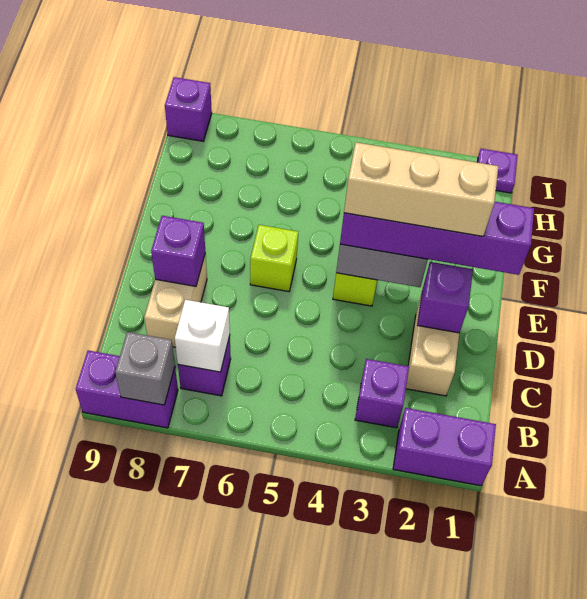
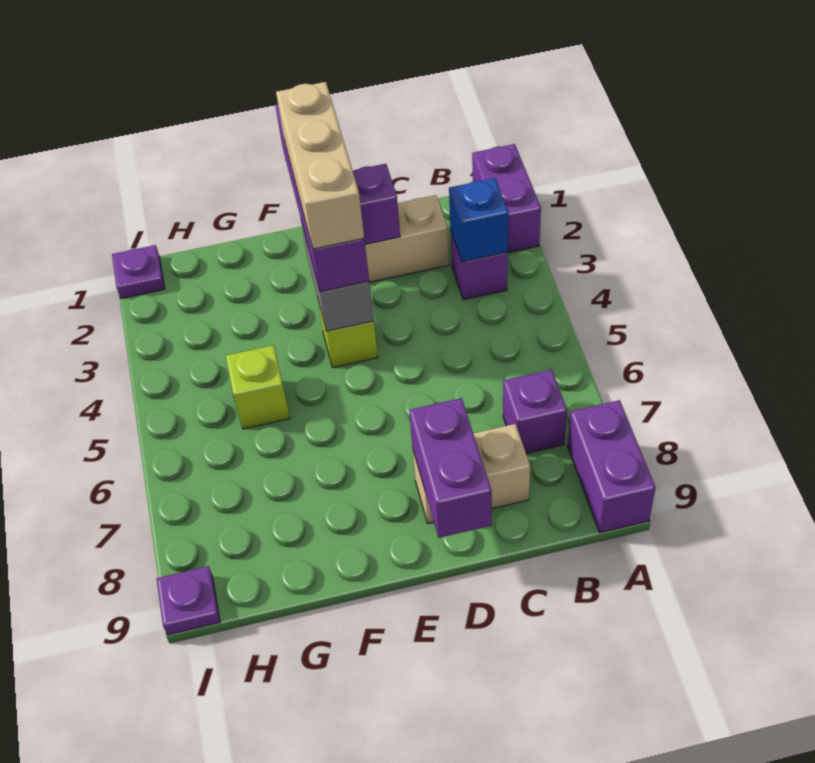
grey 1x1 brick [115,332,175,405] -> none
none -> blue 1x1 brick [449,178,508,262]
white 1x1 brick [175,300,230,372] -> none
purple 1x1 brick [151,216,205,286] -> purple 1x2 brick [409,398,492,538]
lime 1x1 brick [250,225,298,292] -> lime 1x1 brick moved to [226,345,290,429]
purple 1x1 brick [165,77,212,141] -> purple 1x1 plate [156,566,220,635]

